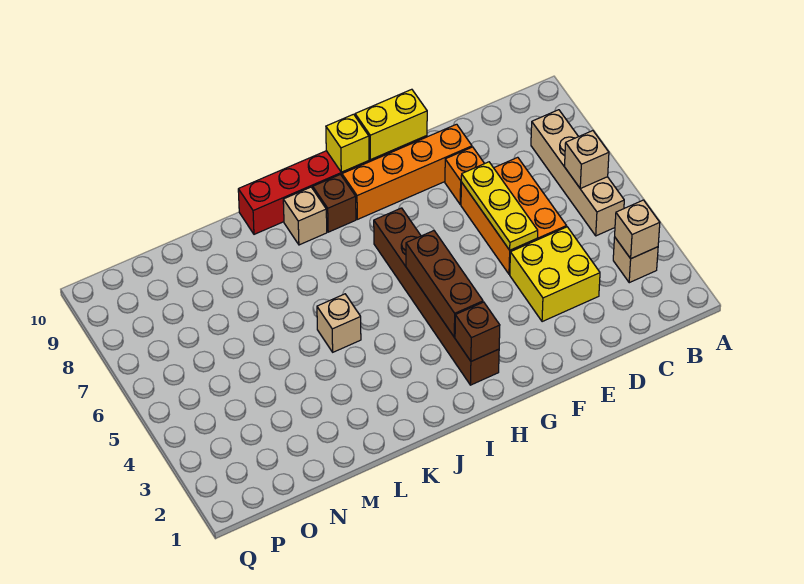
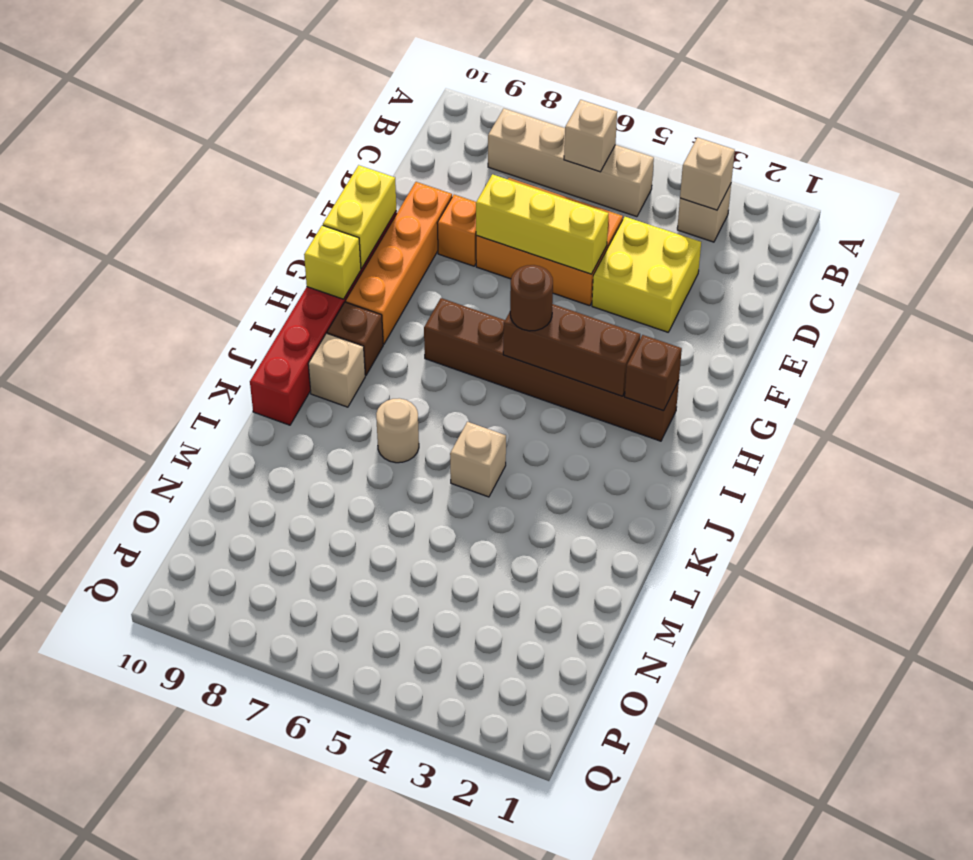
yellow 1x3 plate [461,162,538,250] -> yellow 1x3 brick [476,174,609,274]
none -> brown 1x1 round brick [510,265,553,331]
none -> tan 1x1 round brick [376,398,419,463]

